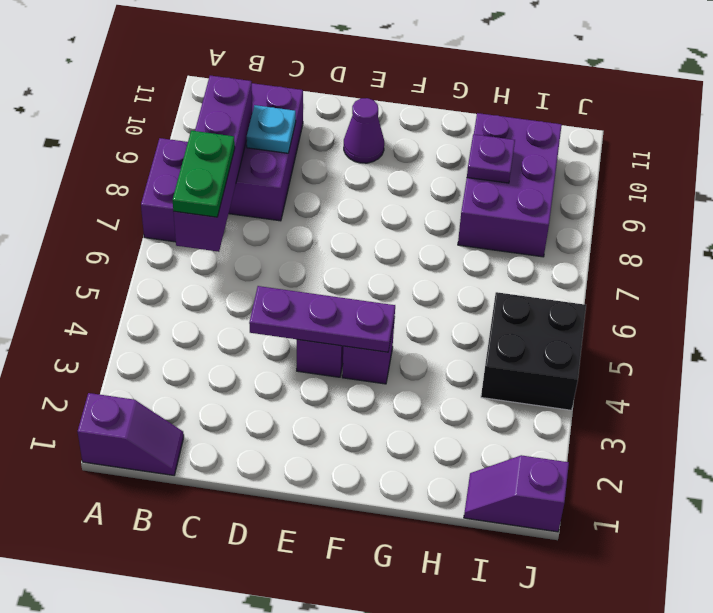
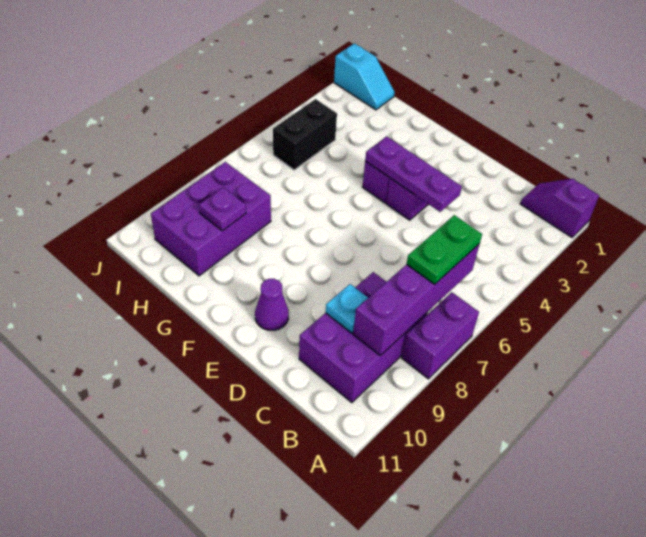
purple 1x2 slope [464,455,569,532] -> cyan 1x2 slope [334,43,395,110]
black 2x2 brick [481,292,586,410] -> black 1x2 brick [273,99,337,170]

